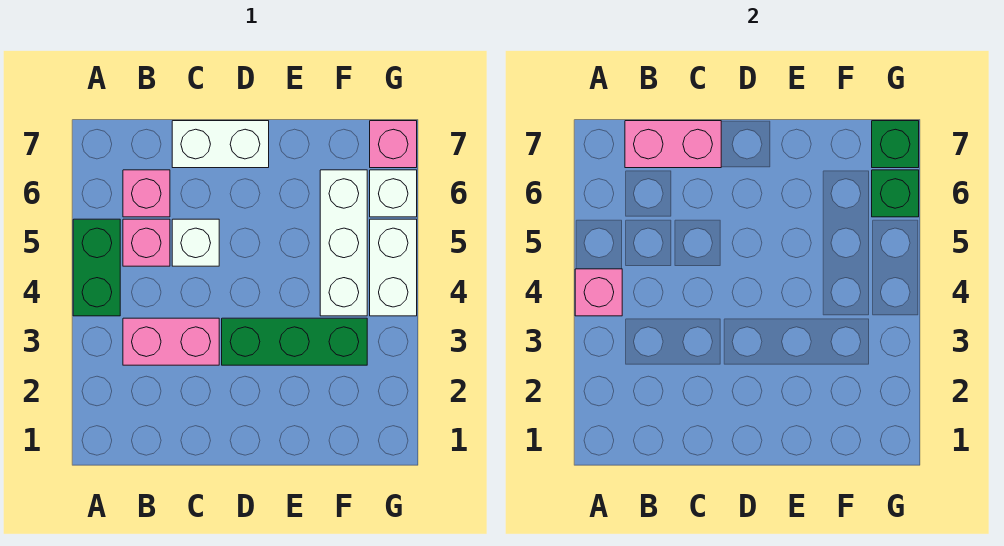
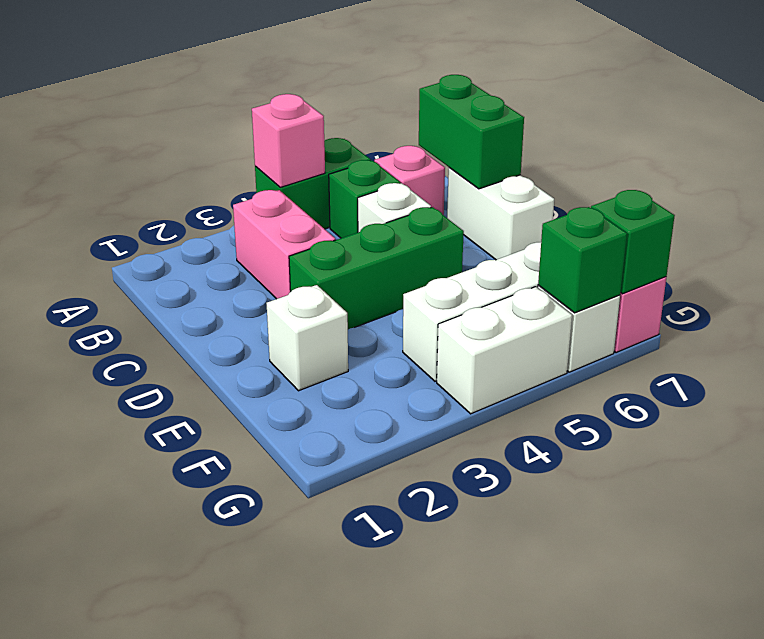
pink 1x1 brick [123,219,170,266] -> green 1x1 brick [329,160,400,238]
pink 1x2 brick [625,121,721,168] -> green 1x2 brick [419,75,524,189]
green 1x3 brick [222,318,367,365] -> green 1x3 brick turned to [289,207,464,329]
none -> white 1x1 brick [267,285,348,391]

